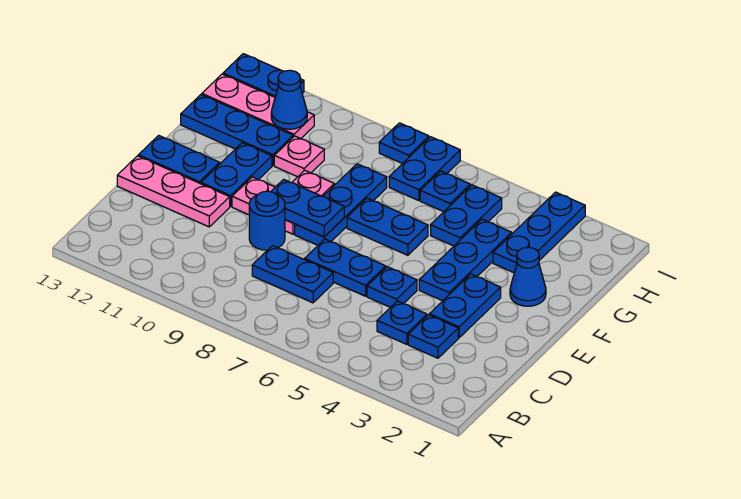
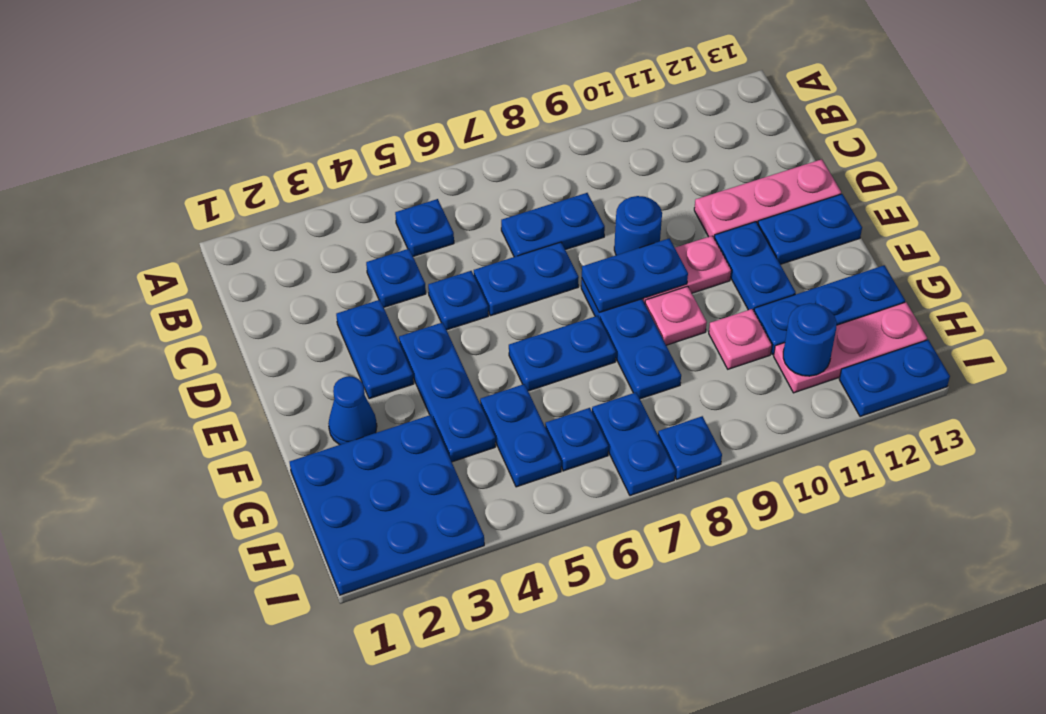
blue 1x1 plate [408,315,458,358] -> blue 1x1 plate moved to [395,199,454,256]
blue 1x3 plate [493,192,585,273] -> blue 3x3 plate [290,415,484,595]
blue 1x1 cone [271,70,307,129] -> blue 1x1 round brick [783,303,837,376]

